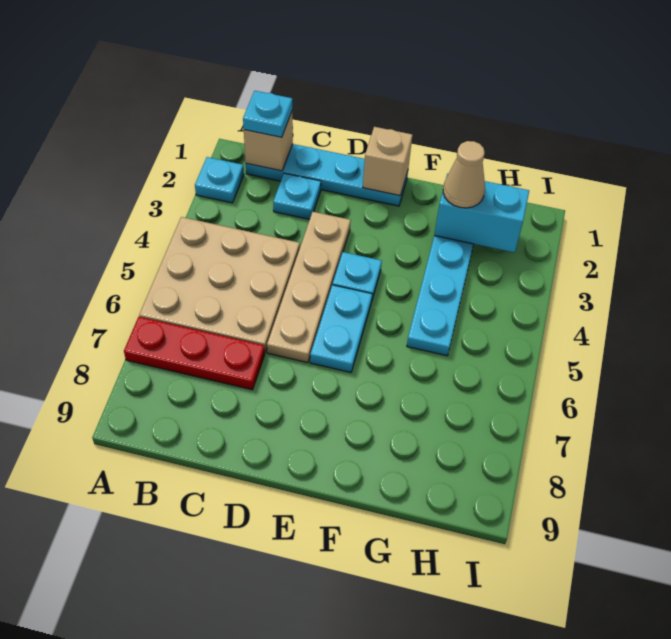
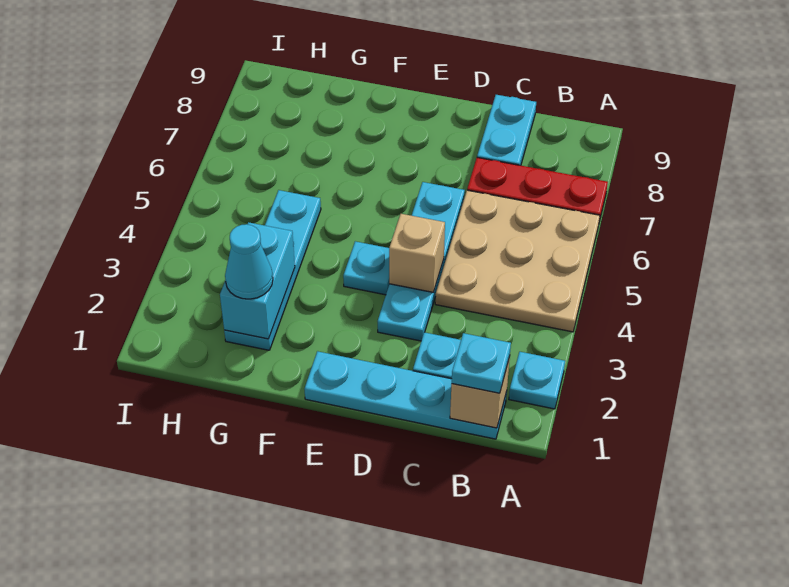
tan 1x4 plate [267,212,351,363] -> cyan 1x4 plate [378,182,465,341]
tan 1x1 brick [363,127,412,196] -> tan 1x1 brick moved to [389,214,445,293]
cyan 1x2 plate [310,285,372,372] -> cyan 1x2 plate moved to [477,95,536,165]
cyan 1x2 brick [434,174,529,253] -> cyan 1x2 brick turned to [220,222,295,339]
tan 1x1 cone [443,141,485,208] -> cyan 1x1 cone [225,224,273,299]

